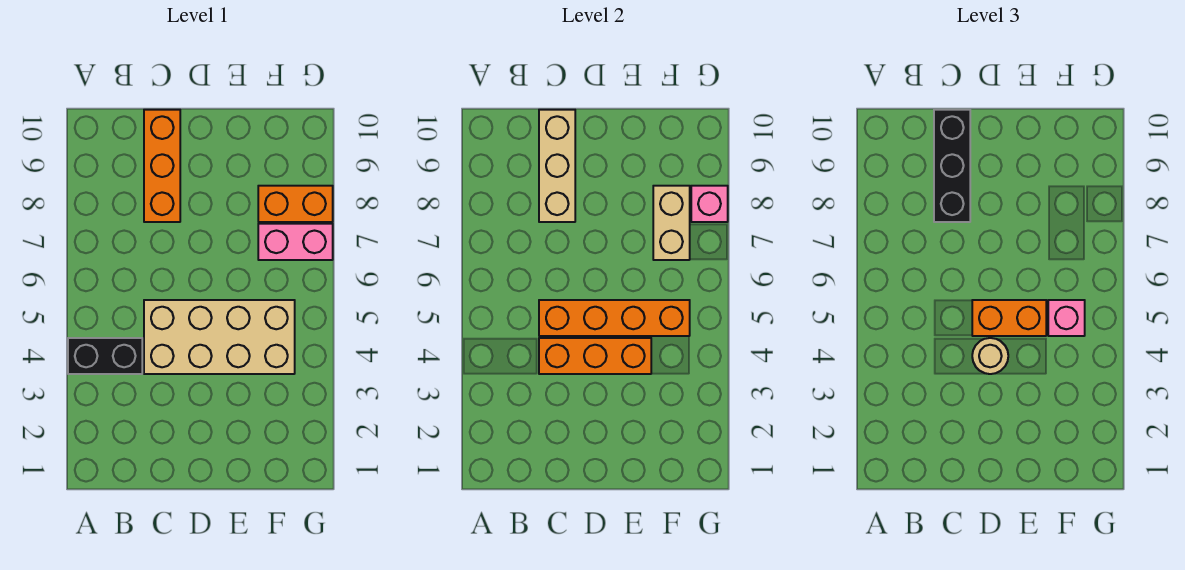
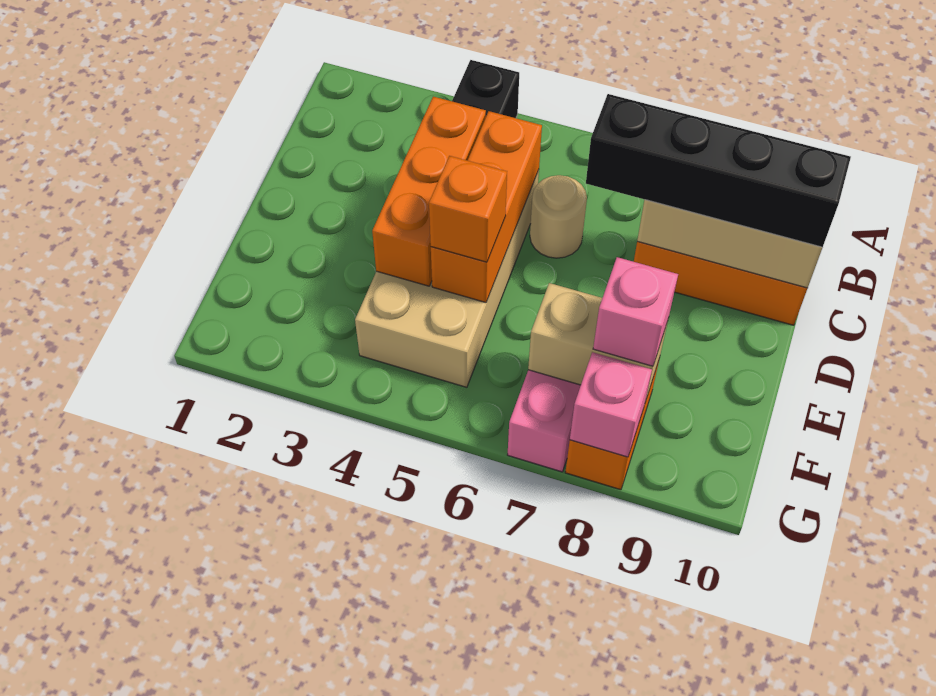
orange 1x4 brick [539,300,690,336] -> orange 1x3 brick [431,111,542,302]
black 1x3 brick [934,110,970,222] -> black 1x4 brick [586,94,851,247]
tan 1x1 round brick [972,338,1008,374] -> tan 1x1 round brick moved to [530,175,587,258]
orange 1x2 brick [972,300,1046,336] -> orange 1x1 brick [429,156,507,262]
pink 1x1 brick [1048,300,1085,336] -> pink 1x1 brick moved to [593,257,678,366]

